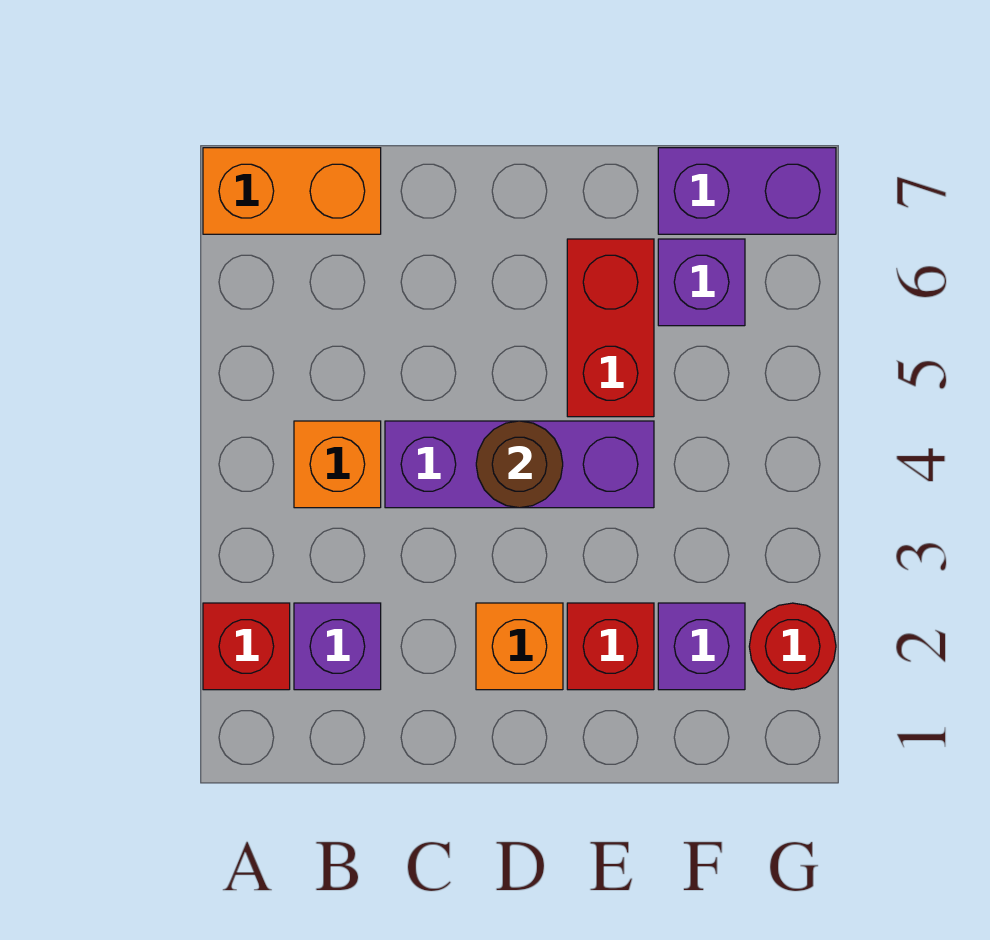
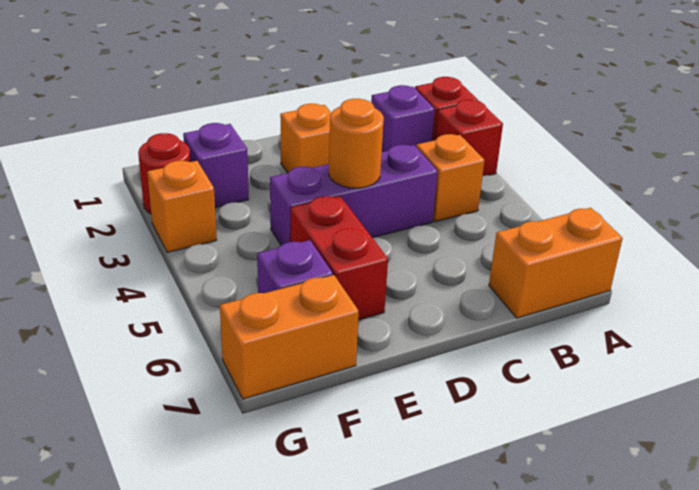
brown 1x1 round brick [476,421,563,508] -> orange 1x1 round brick [329,99,384,188]
red 1x1 brick [567,603,654,690] -> red 1x1 brick moved to [435,100,503,176]
purple 1x2 brick [658,148,836,234] -> orange 1x2 brick [220,275,359,399]
none -> orange 1x1 brick [147,161,217,252]

